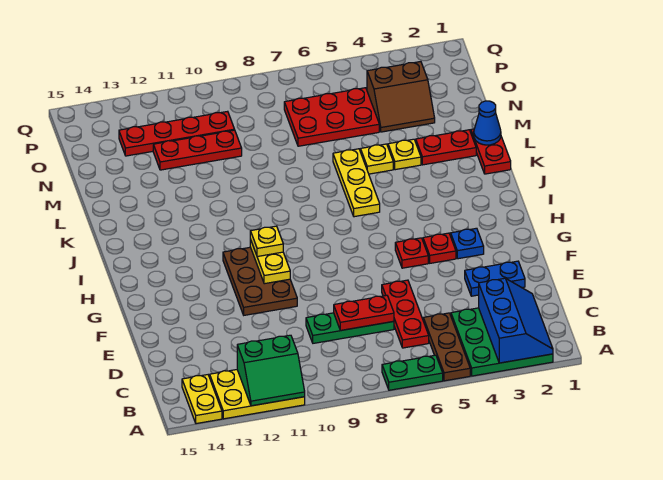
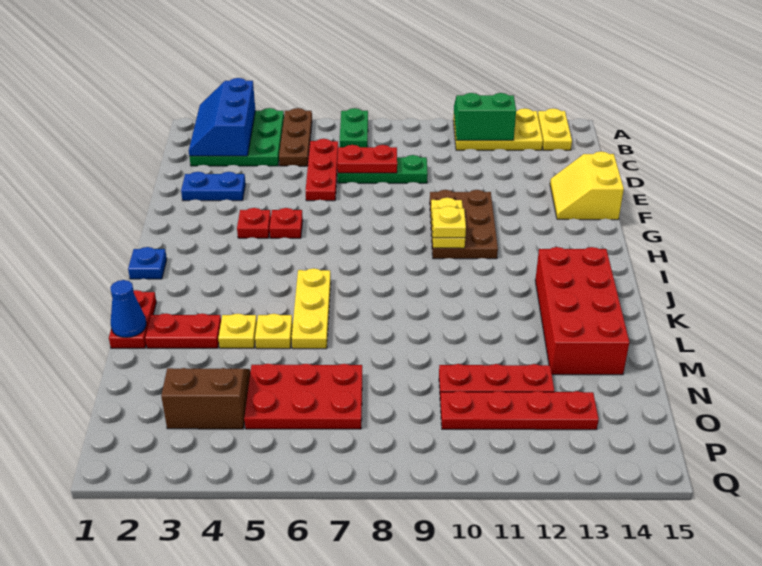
green 1x2 plate [382,355,443,390] -> green 1x2 plate turned to [340,108,368,147]
none -> yellow 2x2 slope [550,151,624,220]
blue 1x1 plate [451,228,484,259] -> blue 1x1 plate moved to [128,247,167,279]
none -> red 2x4 brick [535,247,629,375]

